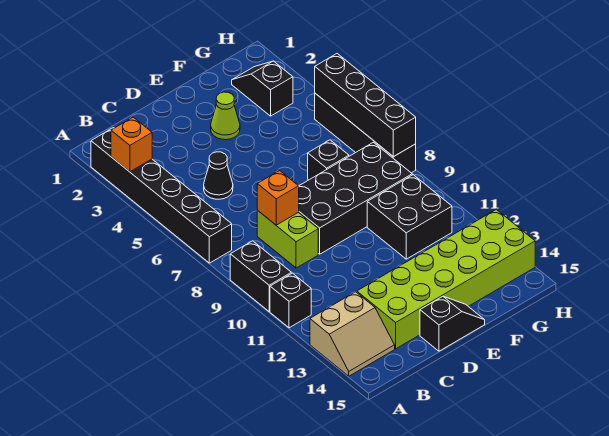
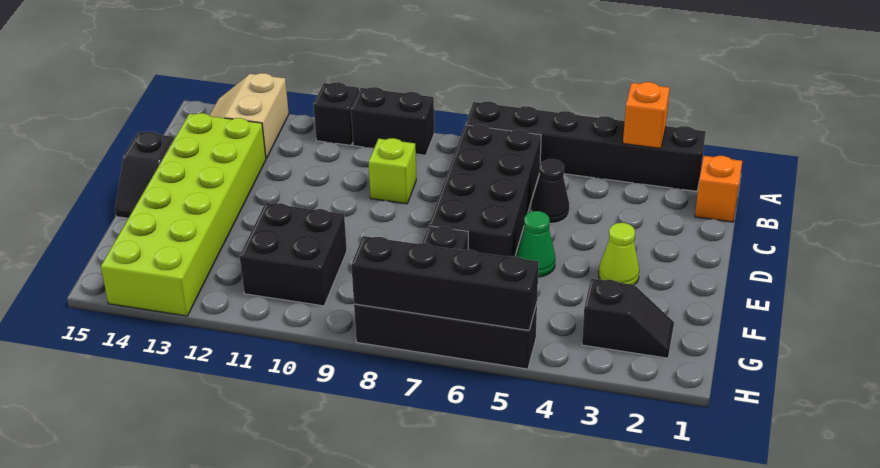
lime 1x2 brick [257,210,318,268] -> lime 1x1 brick [369,138,416,204]
orange 1x1 brick [257,171,299,225] -> orange 1x1 brick moved to [695,156,742,222]
black 2x4 brick [299,142,412,254] -> black 2x4 brick moved to [429,125,541,257]
none -> green 1x1 cone [516,211,555,277]

